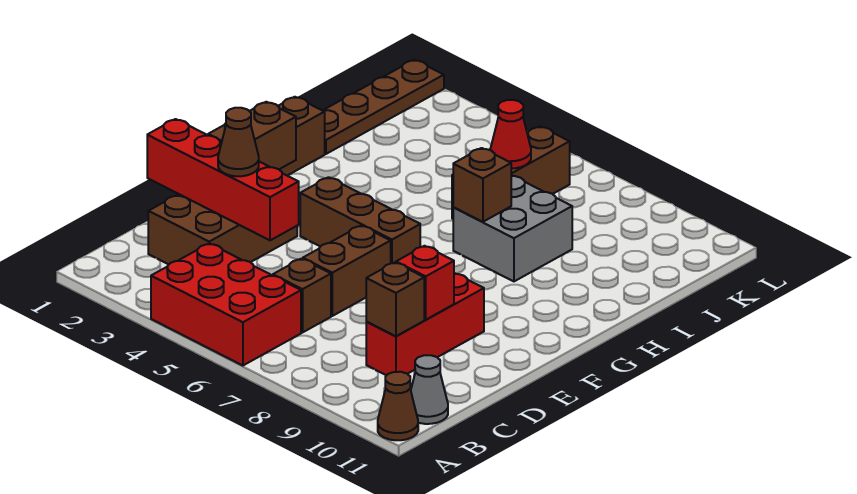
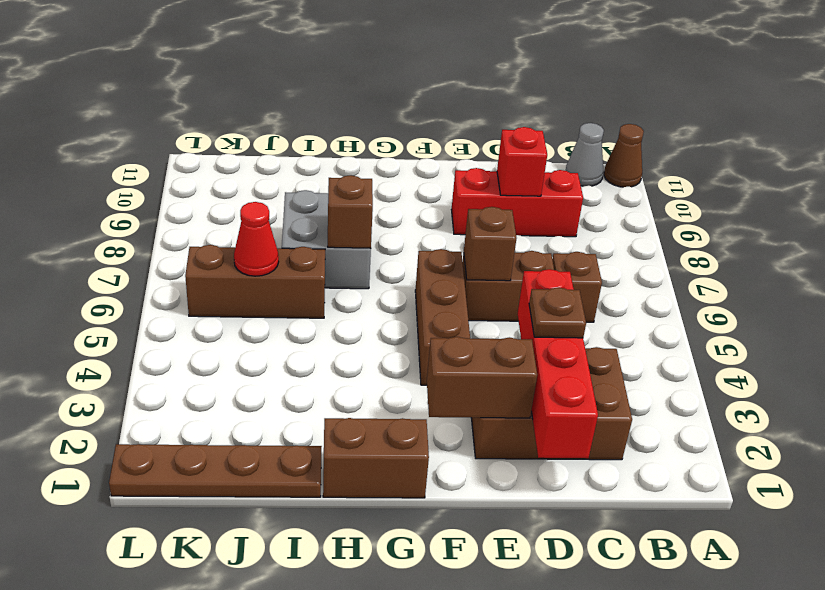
red 2x3 brick [151,243,301,366] -> none
brown 1x1 brick [366,262,424,336] -> brown 1x1 brick moved to [464,207,517,281]
brown 1x1 cone [218,108,259,176] -> brown 1x1 plate [529,288,586,338]

